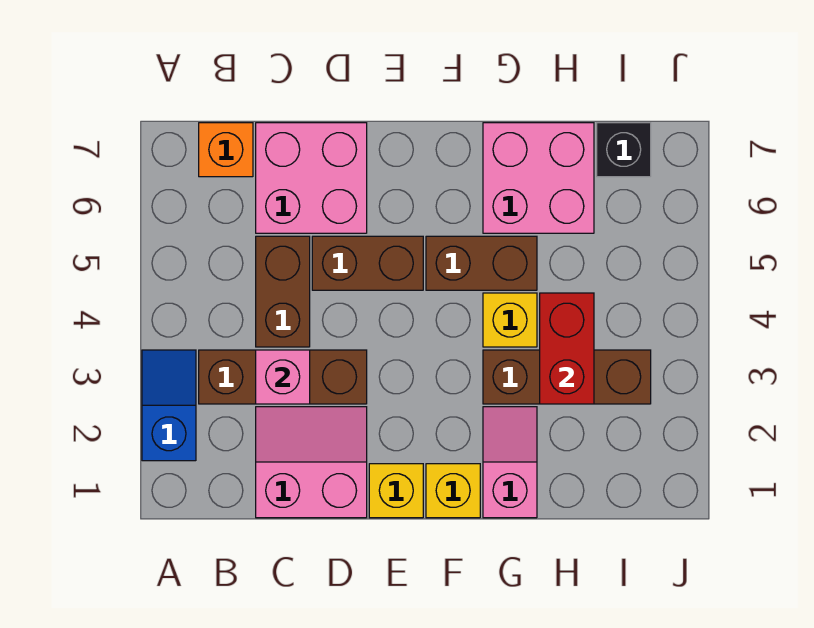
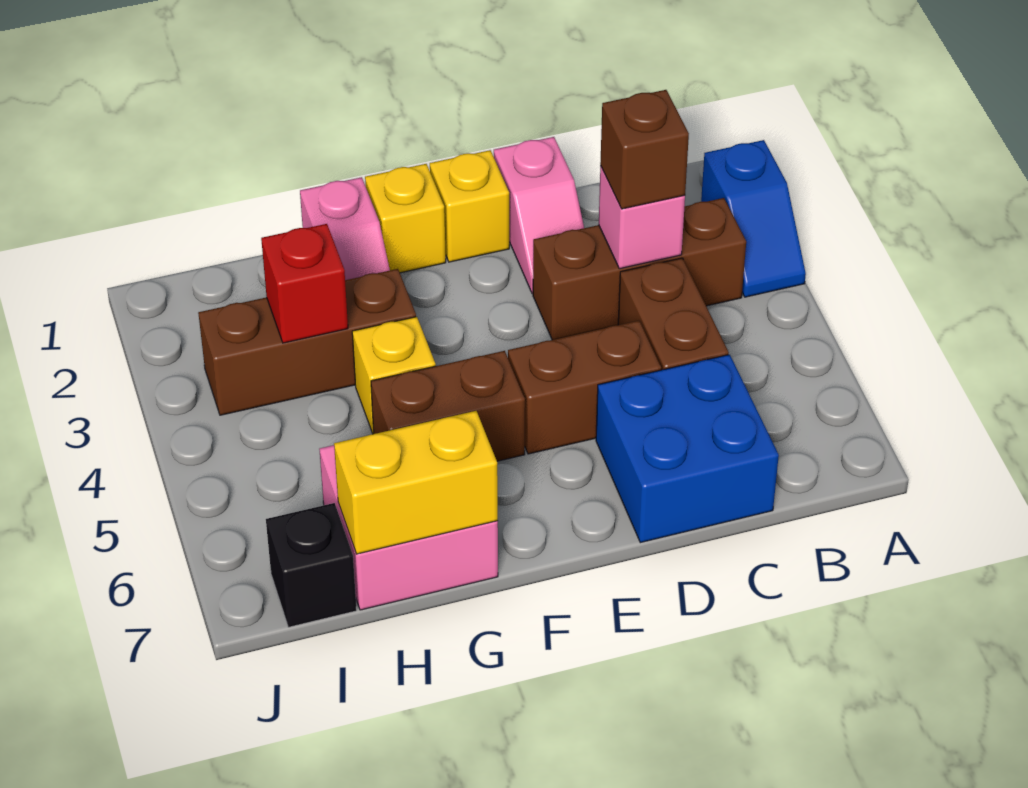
orange 1x1 brick [199,123,253,177] -> none
pink 2x2 slope [256,407,367,518] -> pink 1x2 slope [494,137,584,294]
none -> brown 1x1 brick [600,90,689,209]
pink 2x2 brick [256,123,367,233] -> blue 2x2 brick [596,355,779,543]
none -> yellow 1x2 brick [334,411,498,554]
red 1x2 brick [540,293,594,404] -> red 1x1 brick [261,224,348,343]

